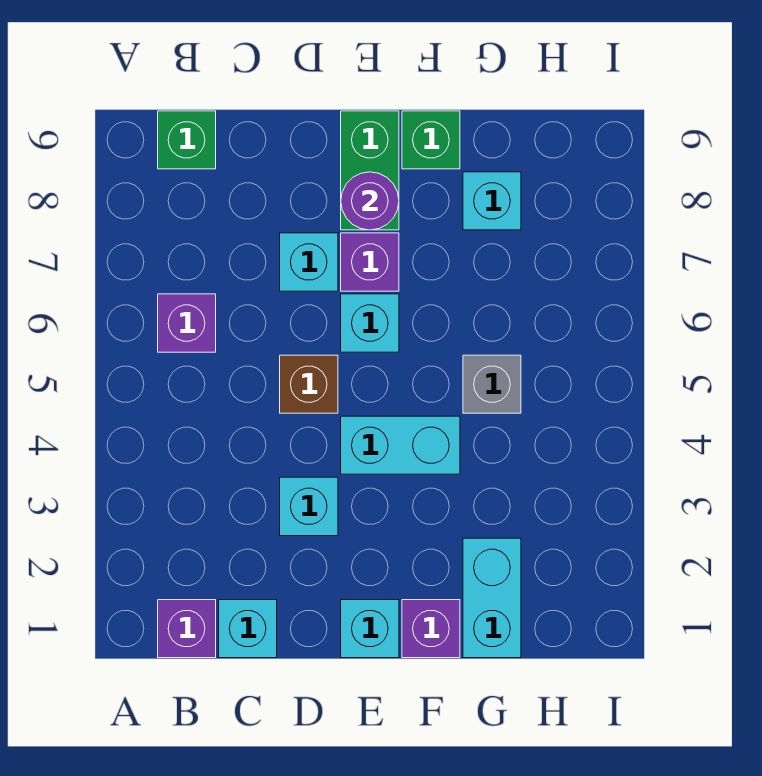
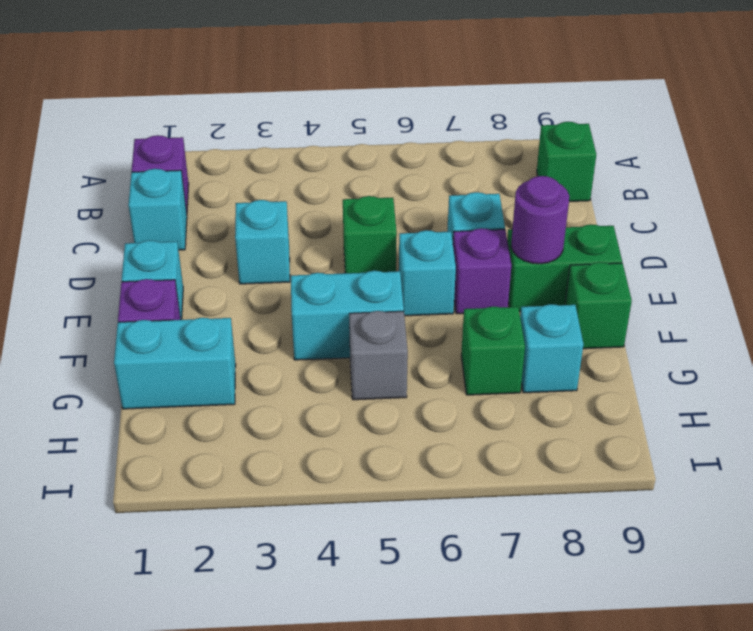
purple 1x1 brick [158,294,216,352] -> none
brown 1x1 brick [280,355,338,413] -> green 1x1 brick [343,196,397,273]
cyan 1x2 brick [341,416,460,474] -> cyan 1x2 brick turned to [291,271,404,360]
none -> green 1x1 brick [461,307,525,395]

